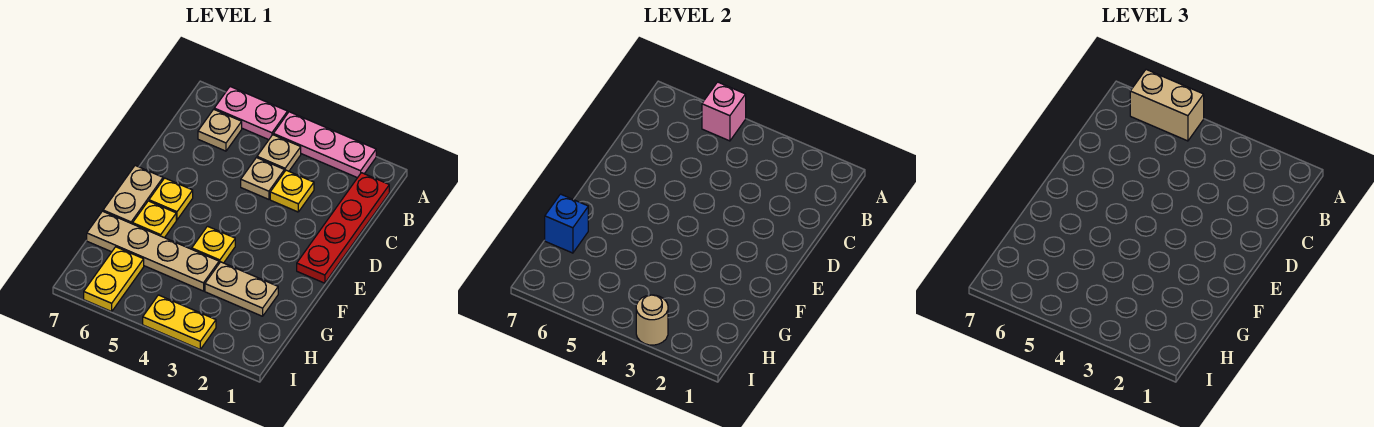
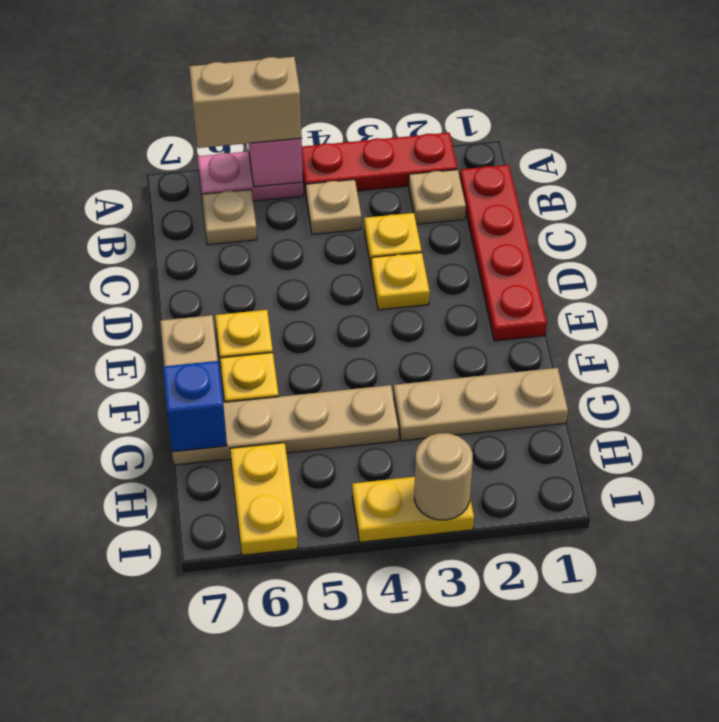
pink 1x3 plate [273,112,376,178] -> red 1x3 plate [302,133,457,193]
tan 1x1 plate [241,158,284,199] -> tan 1x1 plate moved to [409,170,466,224]
yellow 1x1 plate [192,226,235,263] -> yellow 1x1 plate moved to [371,252,430,310]
tan 1x2 plate [205,262,278,316] -> tan 1x3 plate [394,368,568,441]

